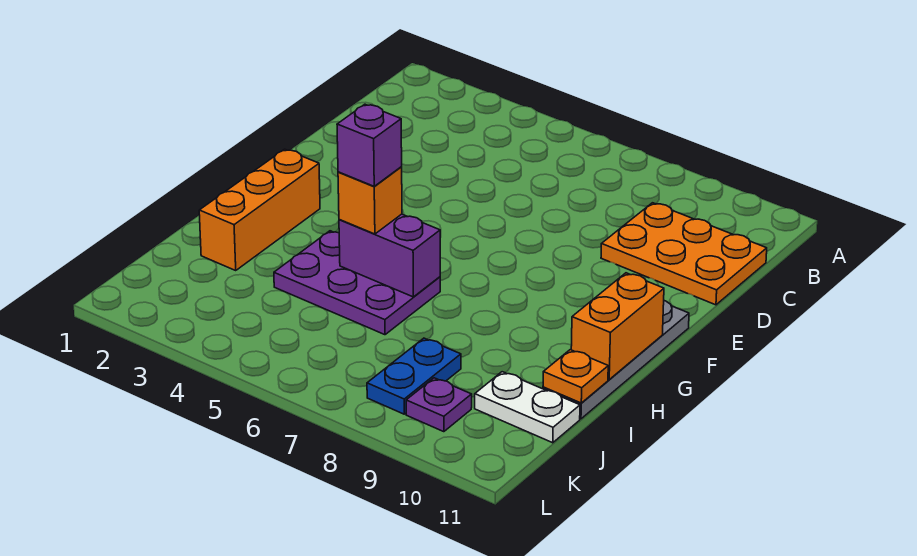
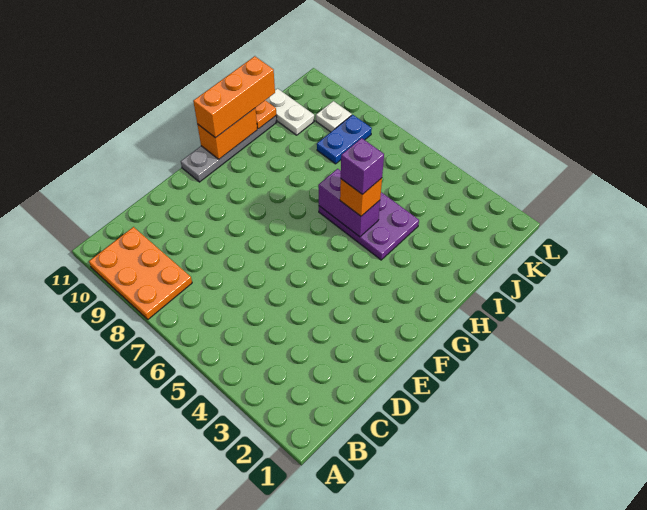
orange 2x3 plate [601,203,767,305] -> orange 2x3 plate moved to [89,227,192,319]
orange 1x3 brick [199,149,320,270] -> orange 1x3 brick moved to [193,56,275,138]
purple 1x1 plate [406,378,472,432] -> white 1x1 plate [316,101,352,132]

